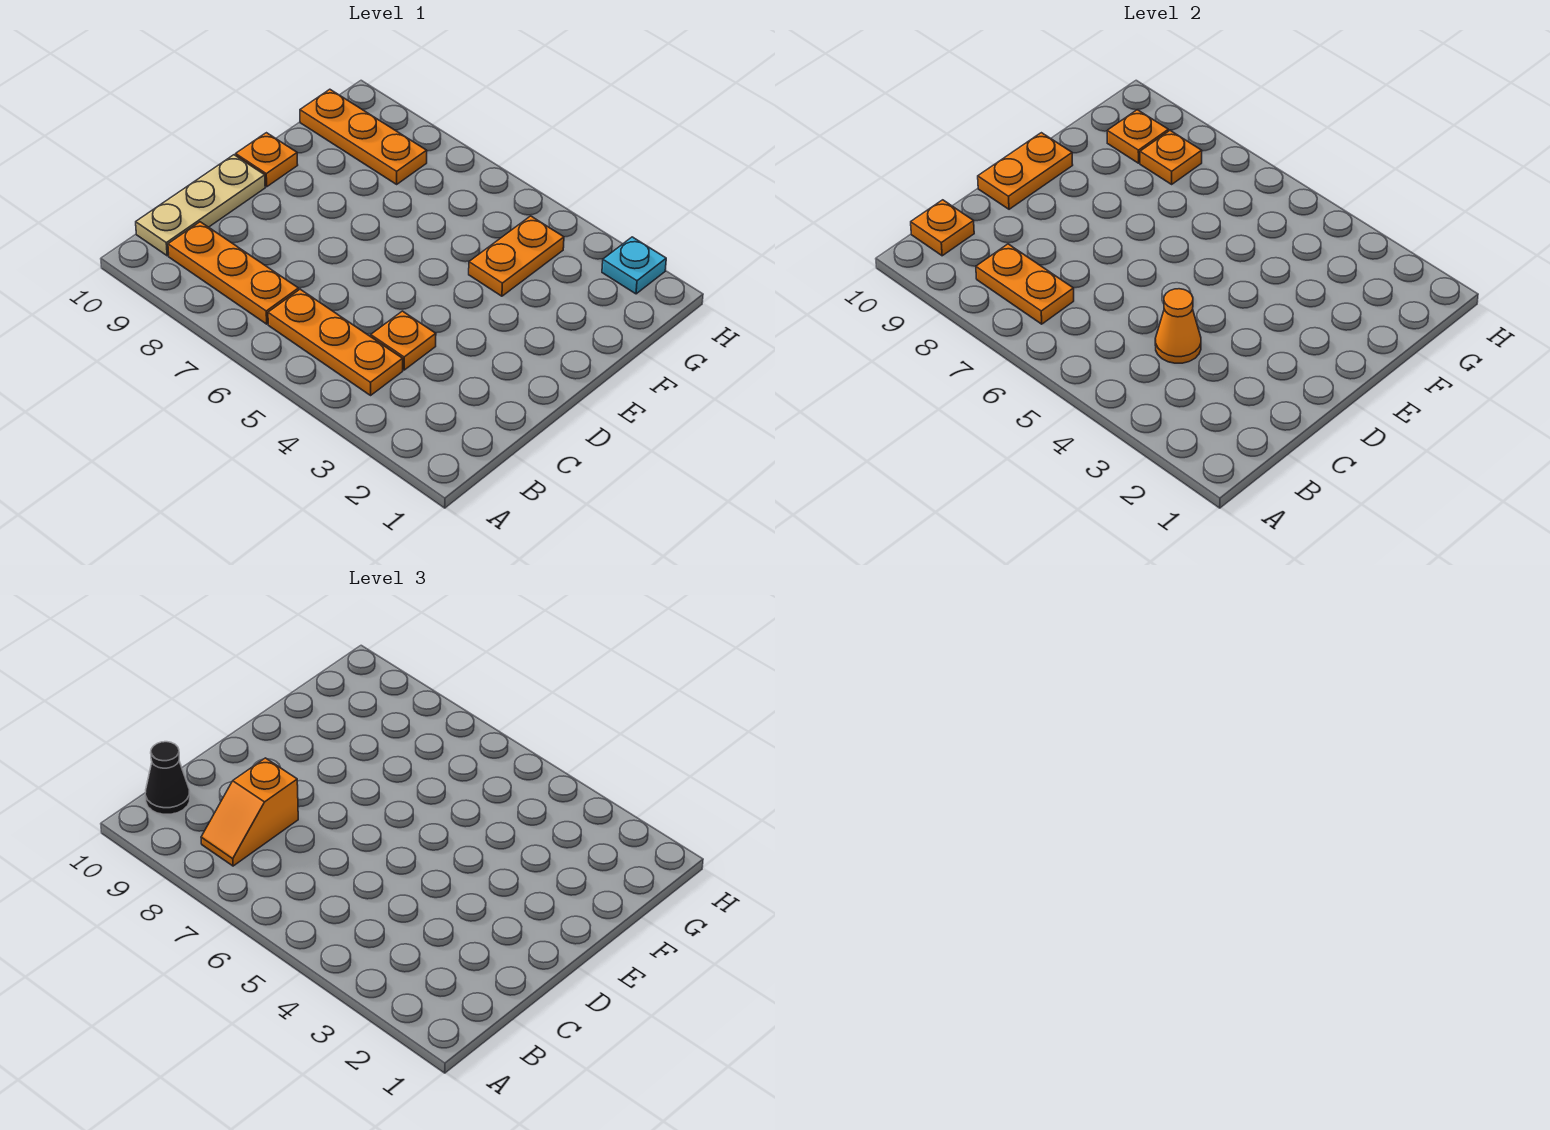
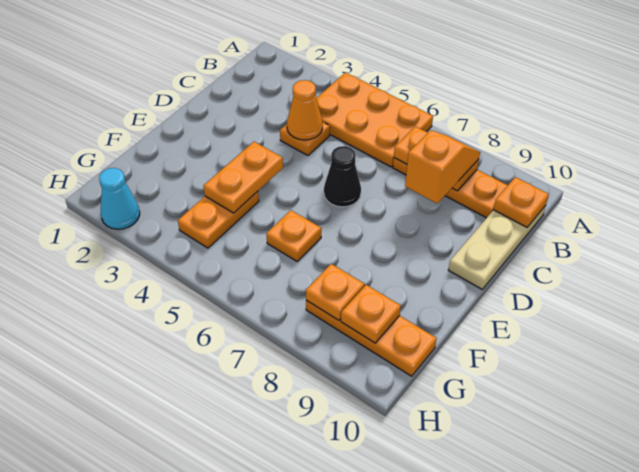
orange 1x3 plate [268,289,403,395] -> orange 2x3 plate [316,73,433,167]
black 1x1 cone [145,742,190,814] -> black 1x1 cone moved to [324,146,361,207]
orange 1x2 plate [978,133,1073,209] -> orange 1x2 plate moved to [204,142,283,213]
orange 1x1 plate [236,133,298,187] -> orange 1x1 plate moved to [266,210,321,261]
cyan 1x1 plate [602,237,666,294] -> cyan 1x1 cone [99,168,140,229]

